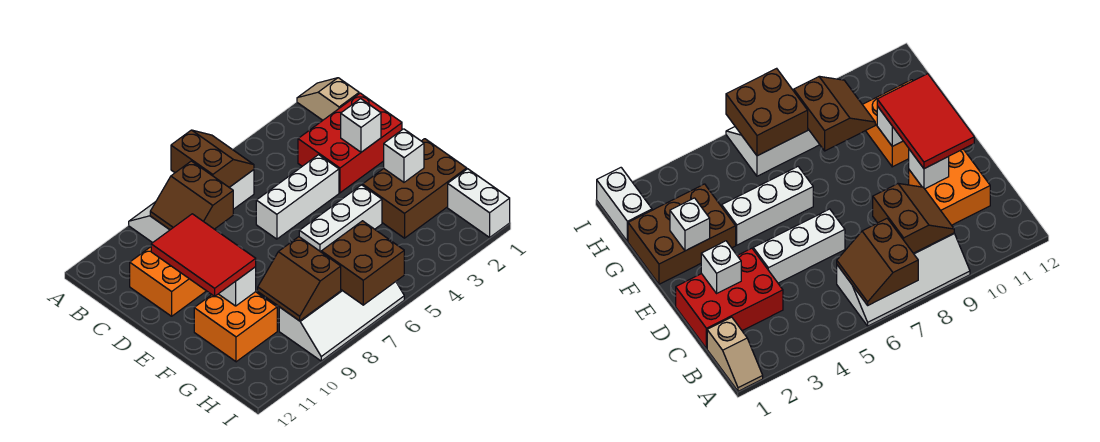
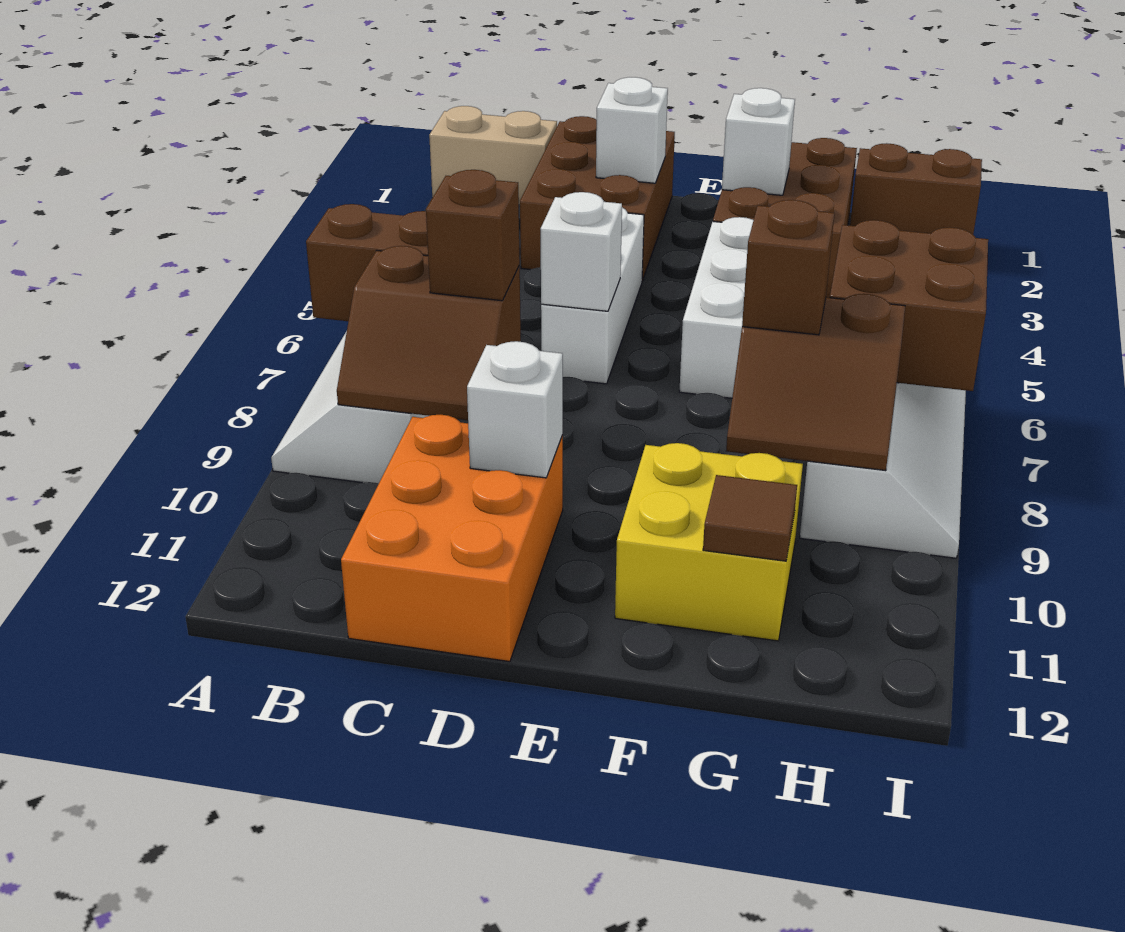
tan 1x2 slope [297,78,359,120] -> tan 1x2 brick [429,106,557,204]
red 2x3 brick [298,93,402,193] -> brown 2x3 brick [520,116,675,281]
none -> brown 1x1 brick [426,170,520,301]
orange 2x2 brick [130,247,206,316] -> orange 2x3 brick [341,415,563,662]
red 2x3 tile [151,214,256,296] -> none
orange 2x2 brick [194,292,277,362] -> yellow 2x2 brick [615,443,803,641]
white 1x1 brick [219,267,256,306] -> white 1x1 brick moved to [541,192,622,311]
none -> brown 1x1 brick [742,200,834,335]
none -> brown 1x1 tile [703,475,797,561]
white 1x2 brick [448,169,510,237] -> brown 1x2 brick [850,143,982,234]

